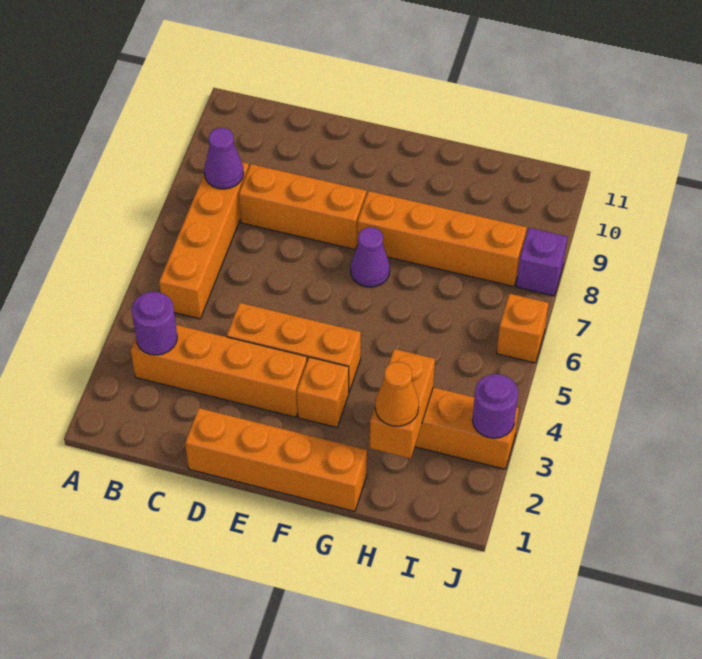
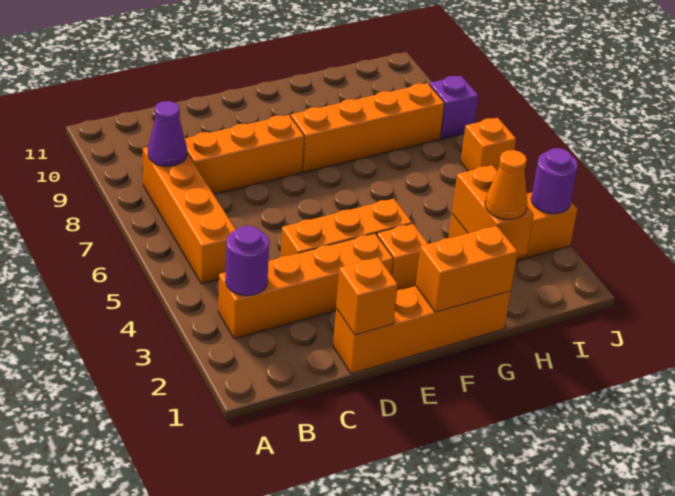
none -> orange 1x1 brick [336,257,398,335]
none -> orange 1x2 brick [416,226,518,312]
purple 1x1 cone [351,227,390,287] -> none

